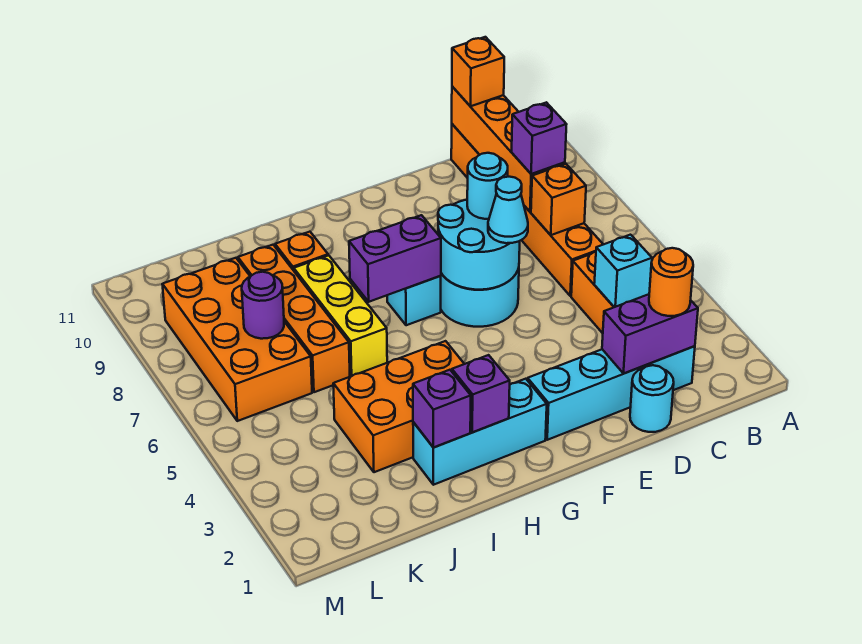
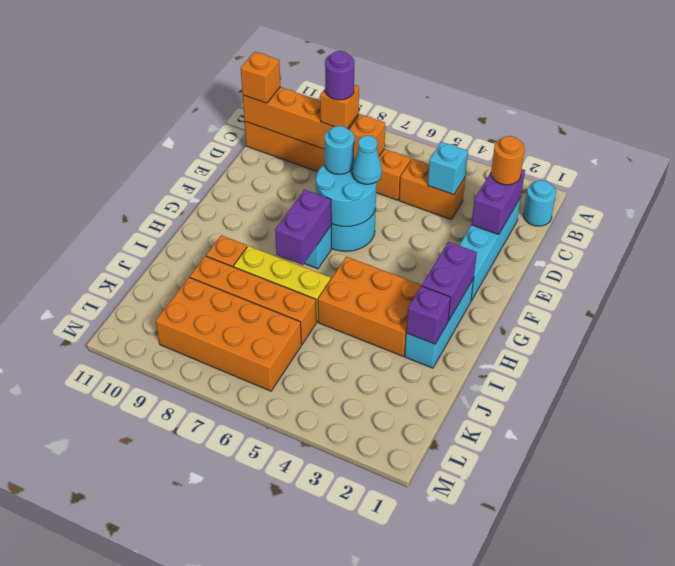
purple 1x1 brick [512,102,567,174] -> orange 1x1 brick [320,85,359,129]
cyan 1x1 round brick [630,365,674,432] -> cyan 1x1 round brick moved to [523,180,556,226]
purple 1x1 brick [452,355,510,432] -> purple 1x2 brick [422,242,477,321]
orange 2x3 brick [333,341,464,472] -> orange 2x3 brick turned to [318,257,422,356]
purple 1x1 round brick [242,272,284,339] -> purple 1x1 round brick moved to [325,51,354,100]

